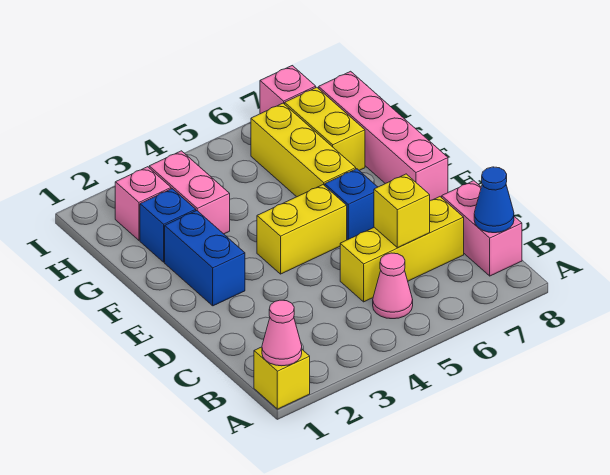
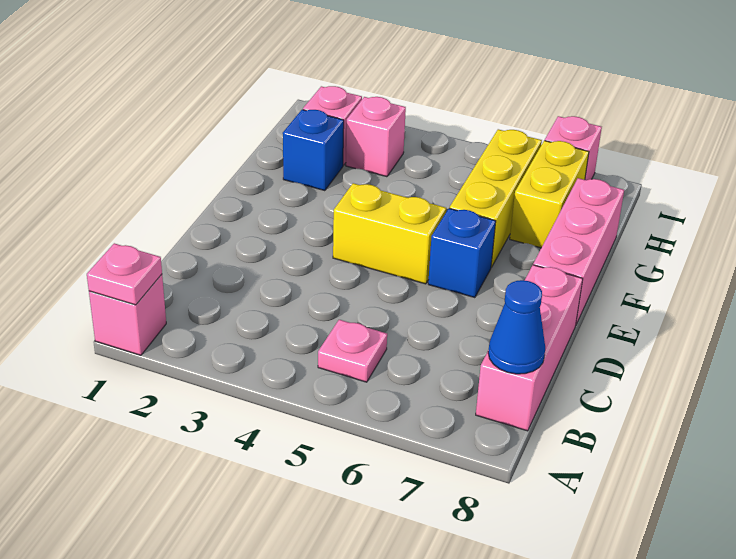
yellow 1x1 brick [254,347,310,409] -> pink 1x1 brick [89,274,166,355]
pink 1x1 cone [262,300,302,366] -> pink 1x1 plate [87,243,162,305]
pink 1x1 cone [373,253,413,319] -> pink 1x1 plate [318,320,387,382]
pink 1x2 brick [442,181,522,276] -> pink 1x3 brick [476,265,583,431]
yellow 1x3 brick [340,197,464,302] -> none
yellow 1x1 brick [374,174,430,248] -> none
blue 1x2 brick [165,211,245,306] -> none
pink 1x4 brick [319,71,448,200] -> pink 1x3 brick [533,178,624,325]
pink 1x2 brick [149,151,230,234] -> pink 1x1 brick [346,97,406,177]

